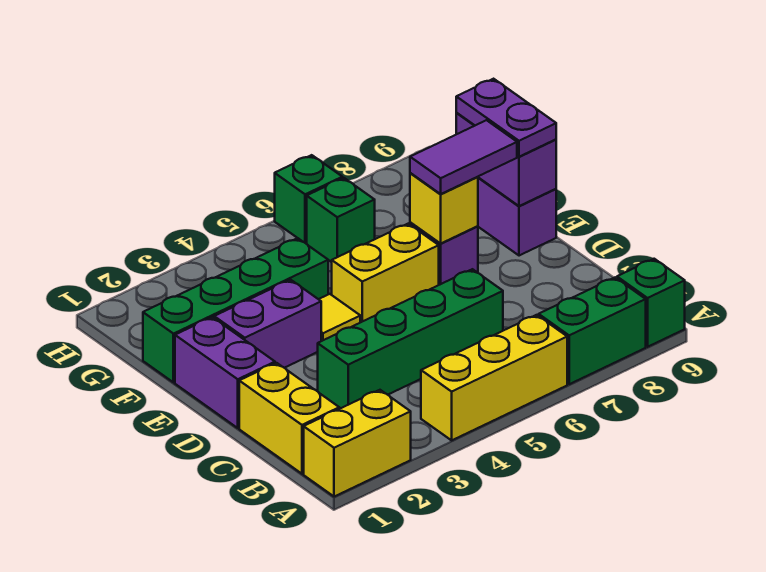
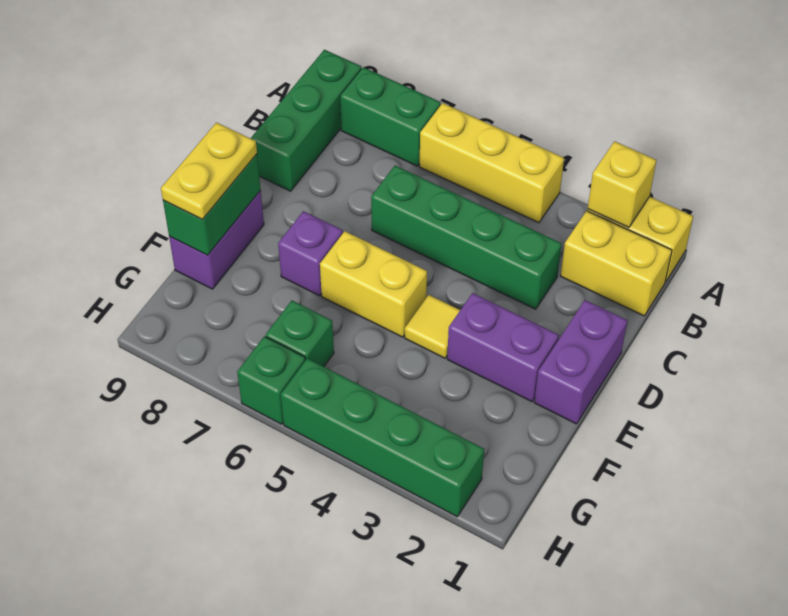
green 1x1 brick [617,259,685,347] -> green 1x3 brick [251,50,361,191]
yellow 1x2 brick [239,363,339,474] -> yellow 1x2 brick turned to [561,211,672,316]
yellow 1x1 brick [410,173,478,243] -> yellow 1x1 brick moved to [588,141,656,228]
purple 1x2 tile [410,120,517,194] -> none
purple 1x2 brick [456,113,556,206] -> green 1x2 brick [163,154,261,255]
purple 1x2 plate [456,79,556,157] -> yellow 1x2 plate [161,123,257,220]
green 1x4 brick [143,238,328,383] -> green 1x4 brick moved to [281,358,484,517]

